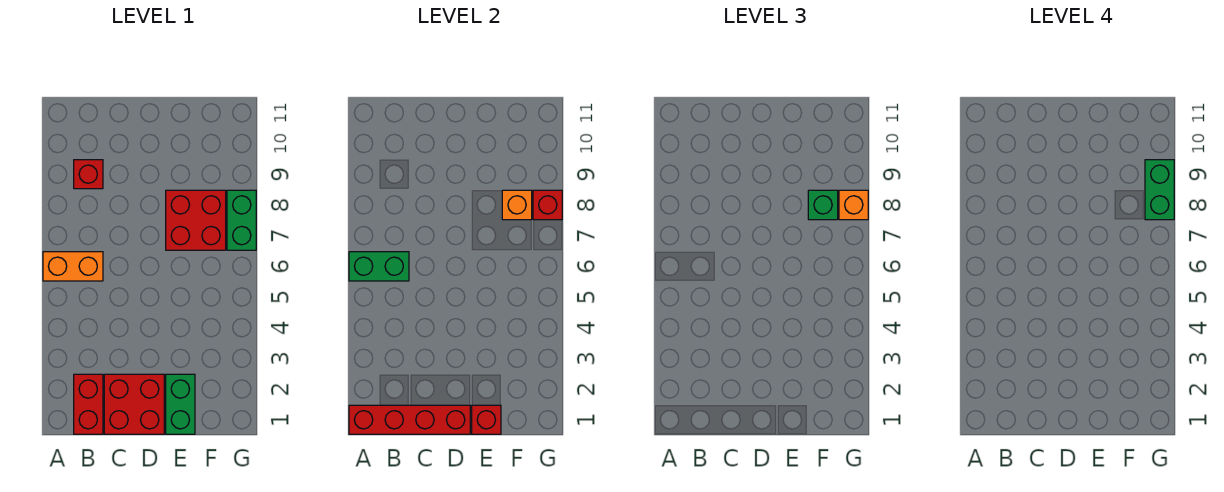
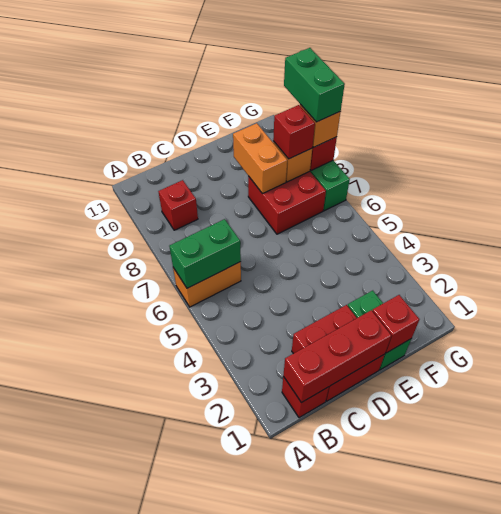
red 1x4 brick [349,405,470,434] -> red 1x3 brick [283,310,391,403]
red 1x2 brick [74,374,103,434] -> red 1x1 brick [282,377,329,418]
none -> orange 1x2 brick [233,123,287,194]
green 1x1 brick [808,190,838,220] -> red 1x1 brick [273,105,315,159]

